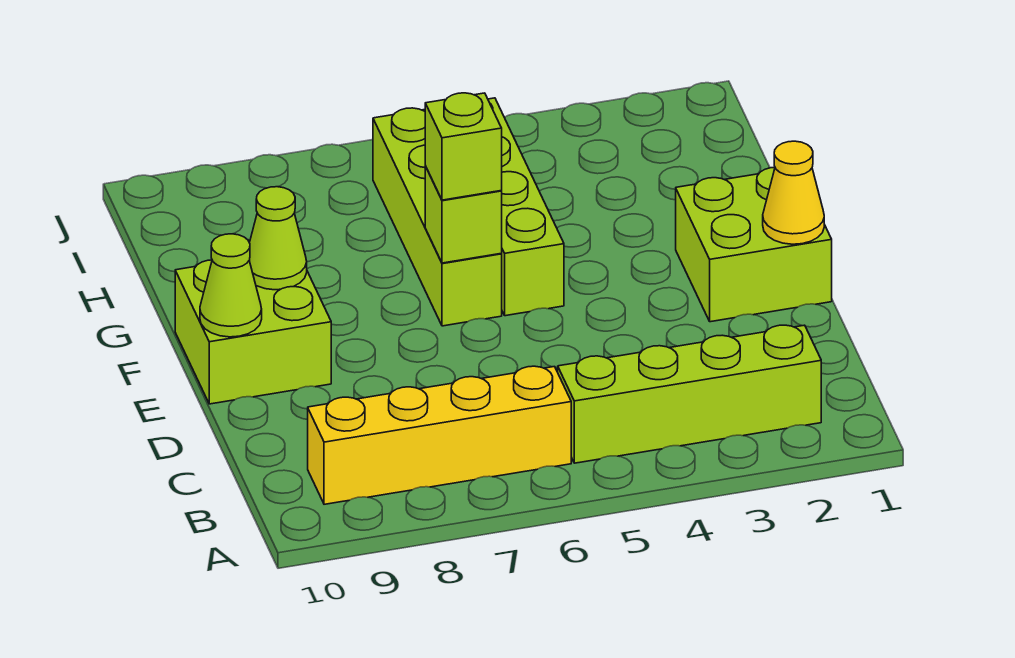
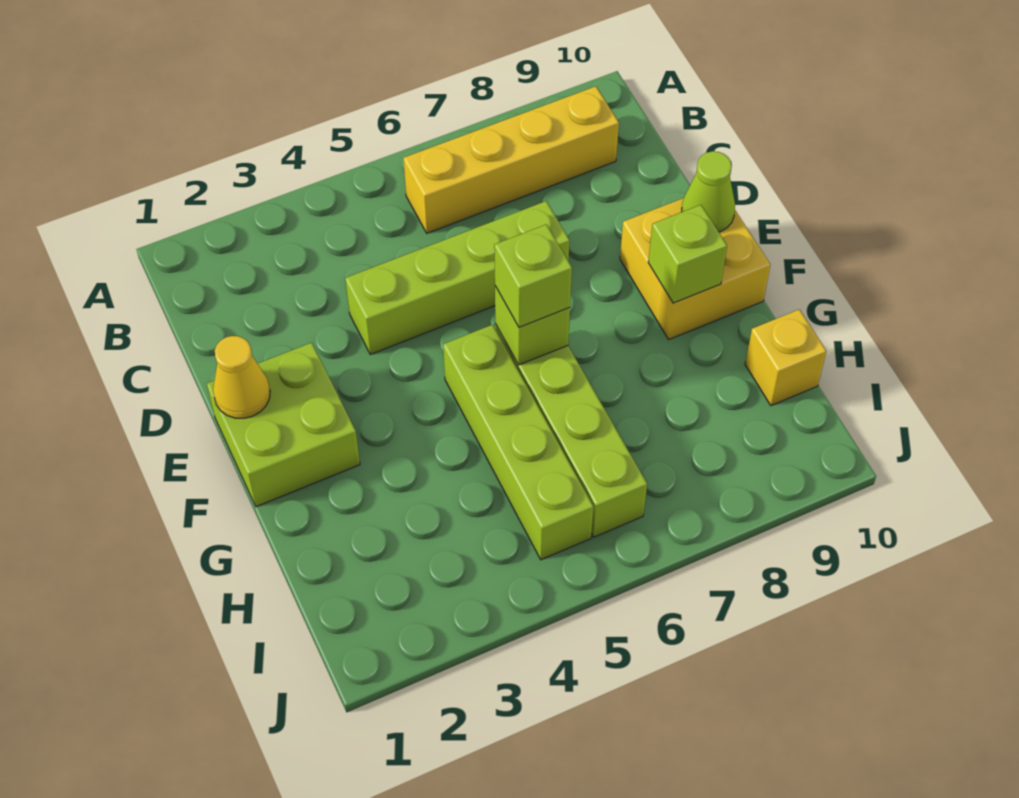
lime 1x4 brick [558,325,821,463] -> lime 1x4 brick moved to [345,201,569,355]
lime 2x2 brick [175,260,331,404] -> yellow 2x2 brick [620,198,770,339]
lime 1x1 cone [249,187,307,290] -> lime 1x1 brick [648,205,727,303]
none -> yellow 1x1 brick [745,309,826,406]

